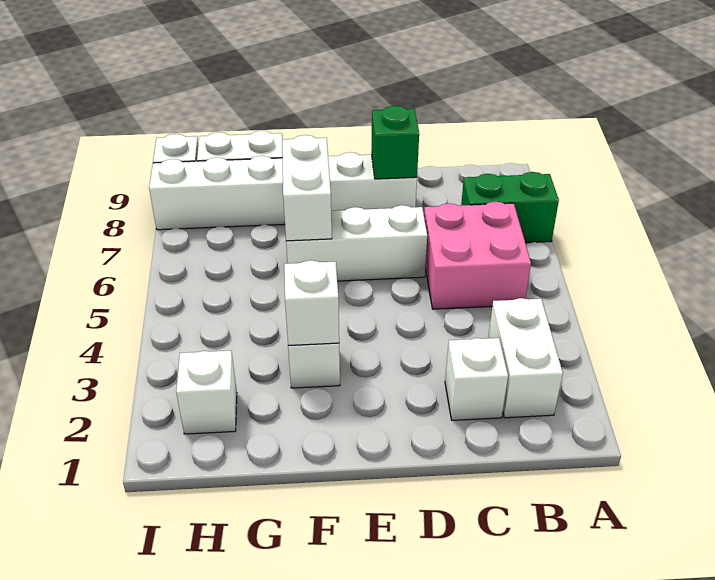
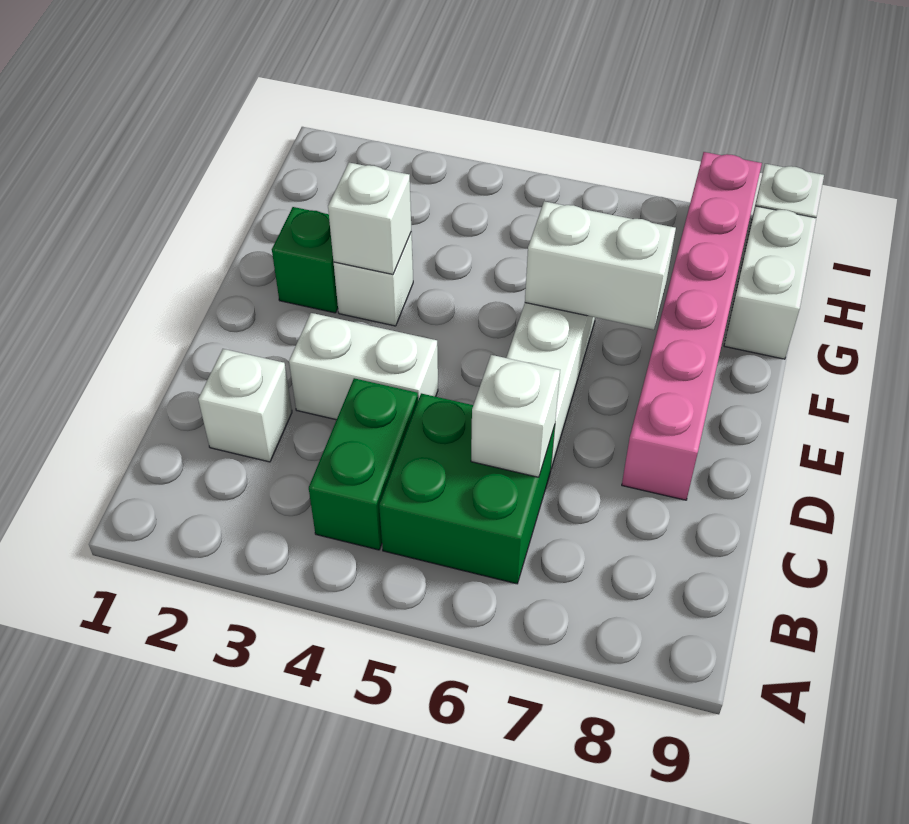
green 1x2 brick [461,172,559,243] -> green 1x2 brick moved to [309,378,418,550]
white 1x2 brick [488,298,563,418] -> white 1x2 brick moved to [289,313,438,420]
pink 2x2 brick [424,202,531,309] -> green 2x2 brick [379,393,555,584]
white 1x6 brick [149,152,417,230] -> pink 1x6 brick [622,152,762,500]
green 1x1 brick [371,106,419,179] -> green 1x1 brick moved to [272,207,338,313]
white 1x1 brick [176,351,237,434] -> white 1x1 brick moved to [471,355,560,477]

